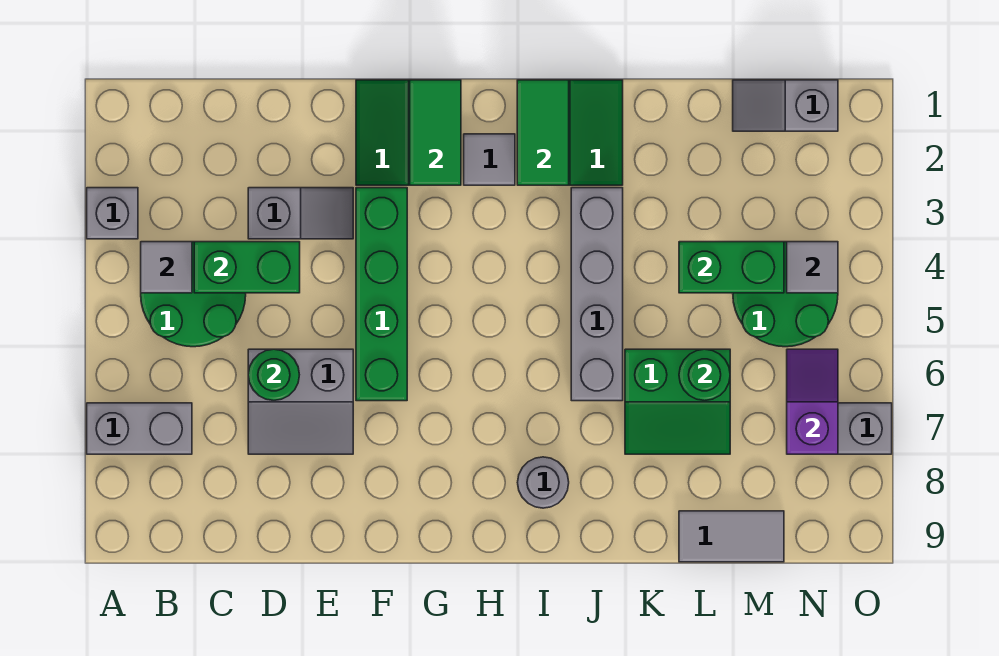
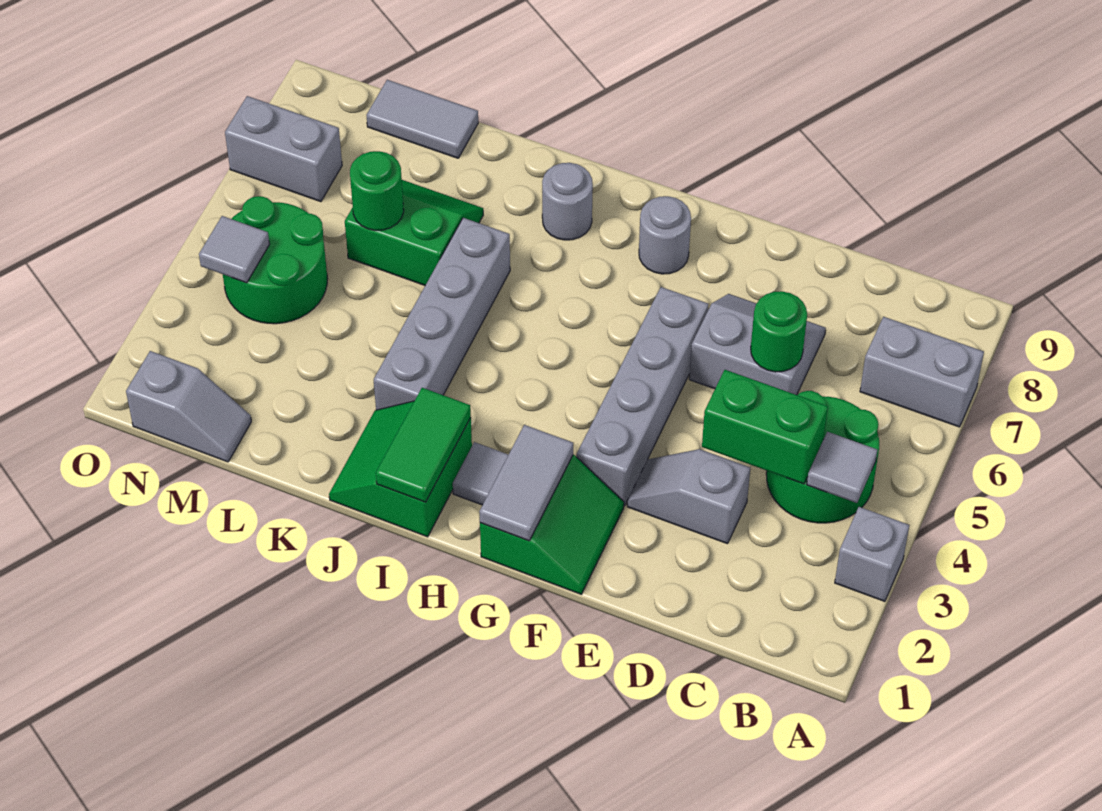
green 1x4 brick [356,188,407,401] -> grey 1x4 brick [577,287,709,506]
green 1x2 tile [410,80,461,185] -> grey 1x2 tile [479,425,573,541]
none -> grey 1x1 round brick [639,196,691,274]
green 1x2 brick [679,242,784,293] -> none
purple 1x2 slope [787,349,838,454] -> none

